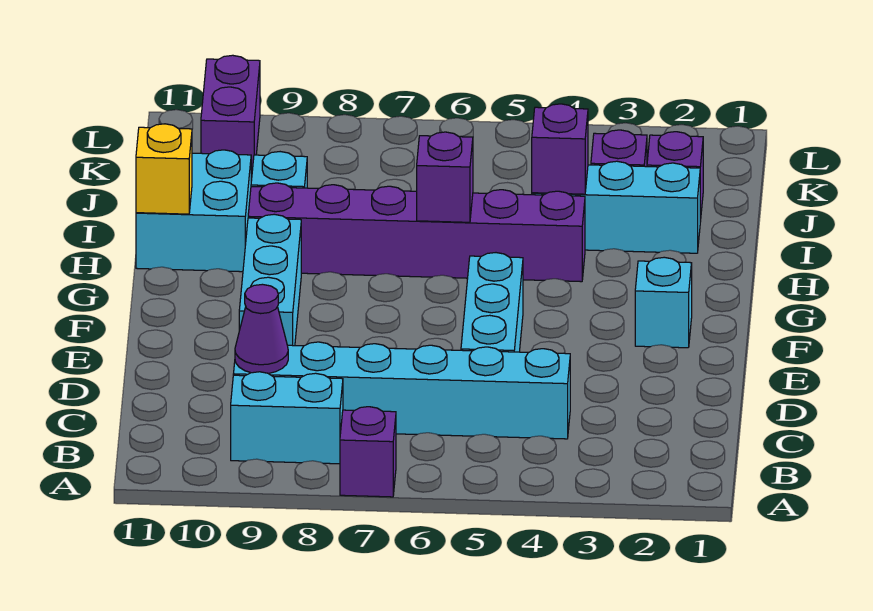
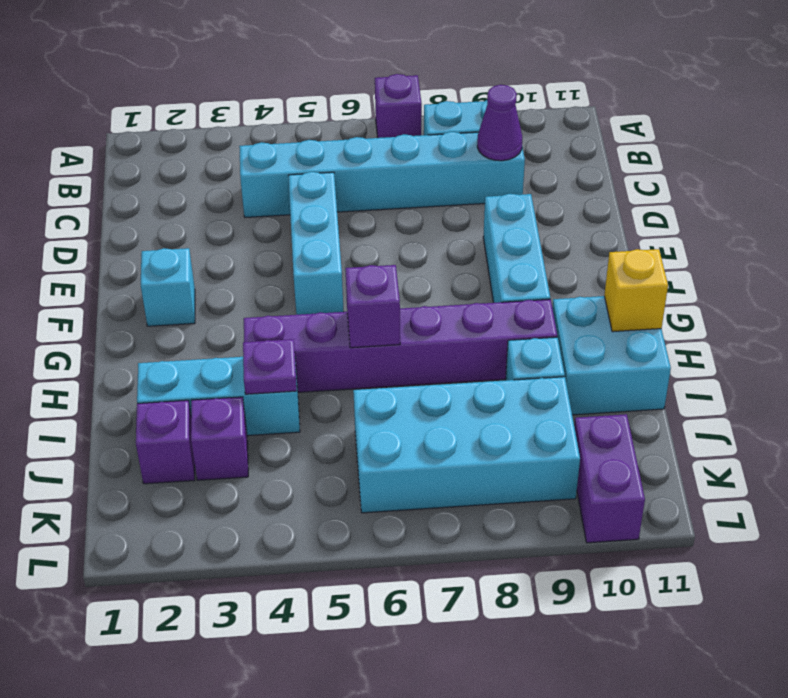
purple 1x1 brick [532,104,588,194] -> purple 1x1 plate [243,339,297,394]
none -> cyan 2x4 brick [353,377,580,513]

